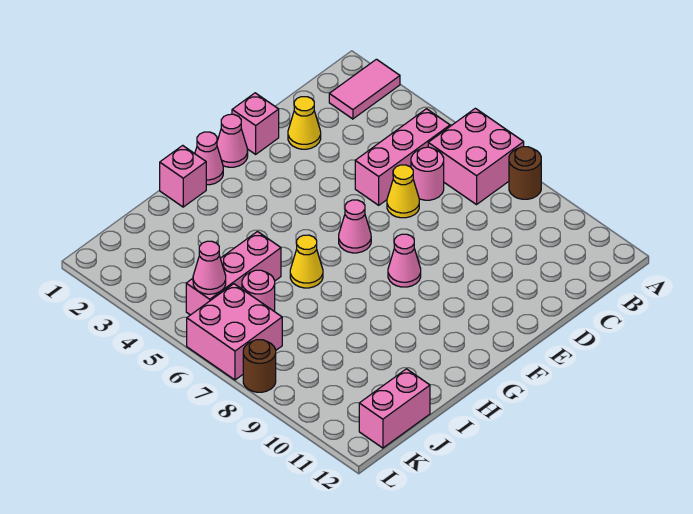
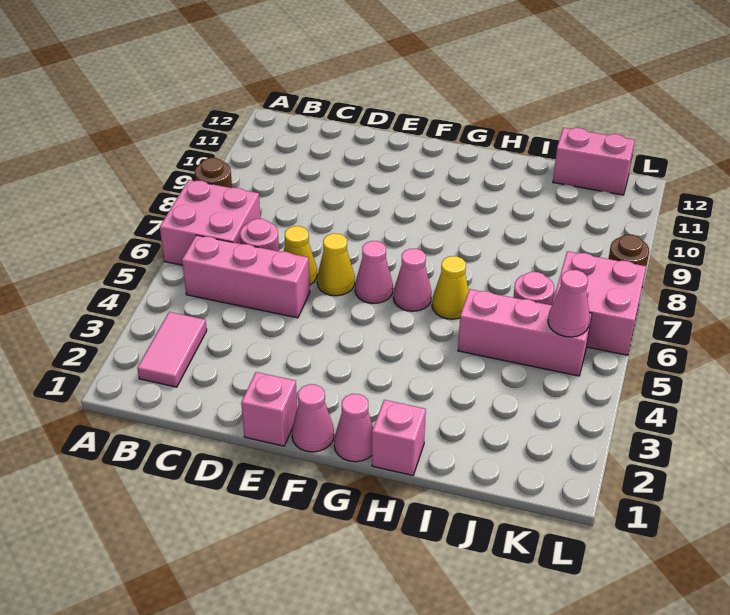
pink 1x2 tile [329,59,400,119] -> pink 1x2 tile turned to [137,312,207,387]
yellow 1x1 cone [288,97,321,149] -> yellow 1x1 cone moved to [317,233,355,296]
pink 1x1 cone [388,234,421,287] -> pink 1x1 cone moved to [393,249,432,311]

